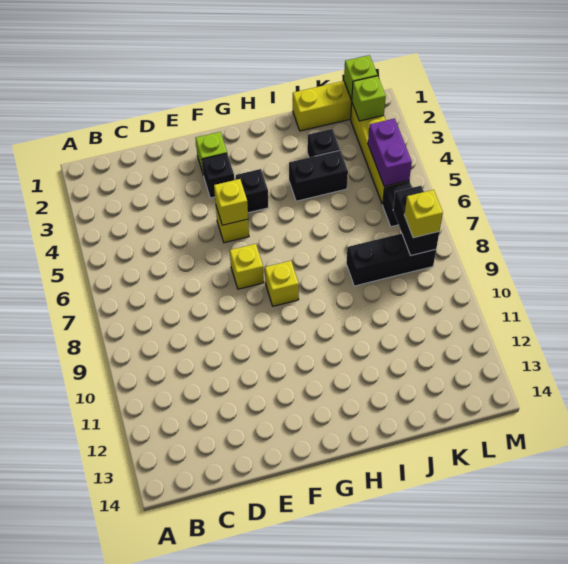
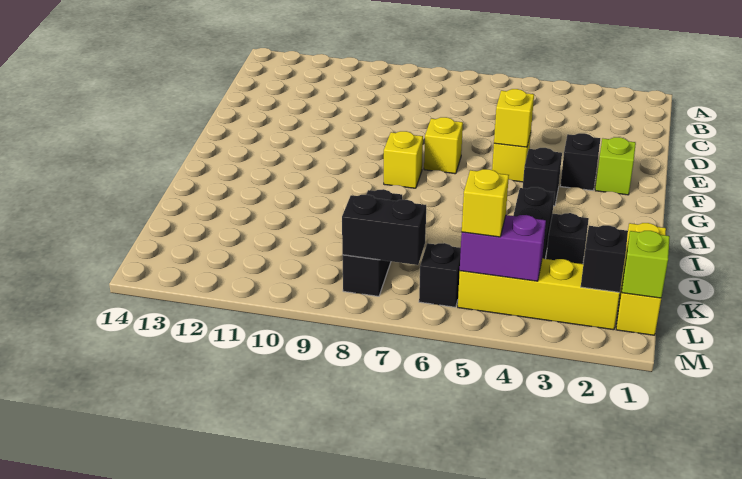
lime 1x1 brick [352,76,386,121] -> black 1x1 brick [581,225,628,292]
yellow 1x1 brick [404,190,443,238] -> yellow 1x1 brick moved to [462,169,509,237]

